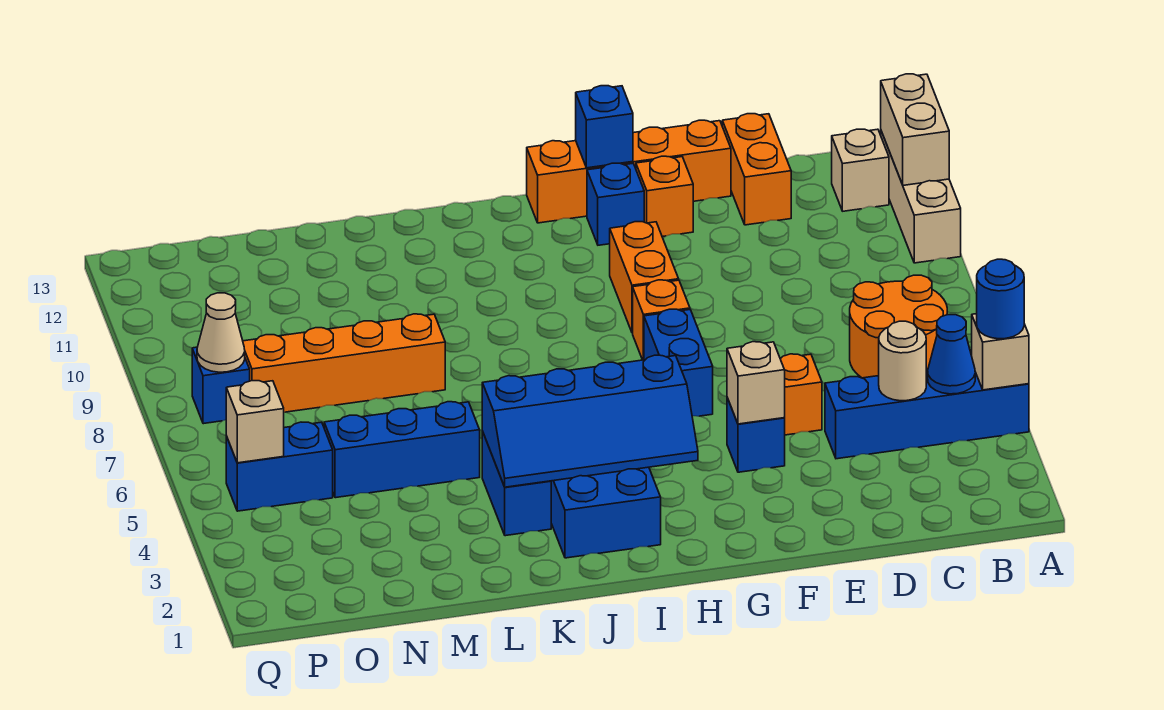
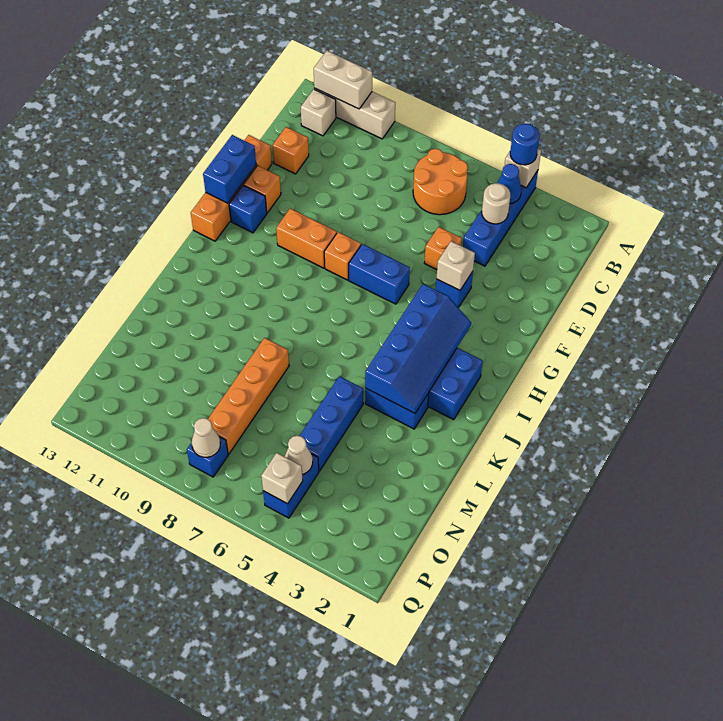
orange 1x2 brick [722,114,791,225] -> orange 1x1 brick [272,127,309,174]
blue 1x1 brick [576,86,633,168] -> blue 1x2 brick [203,135,256,203]
none -> tan 1x1 cone [284,436,313,474]

